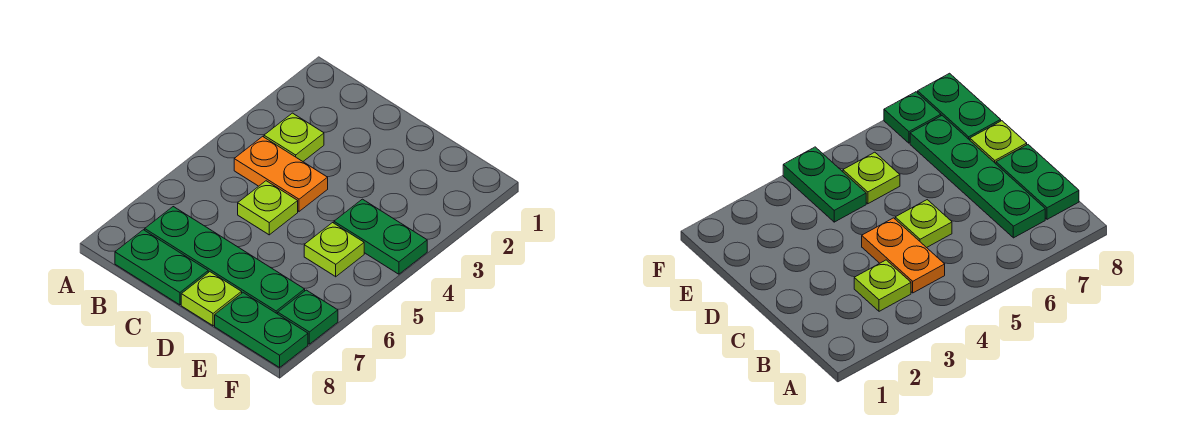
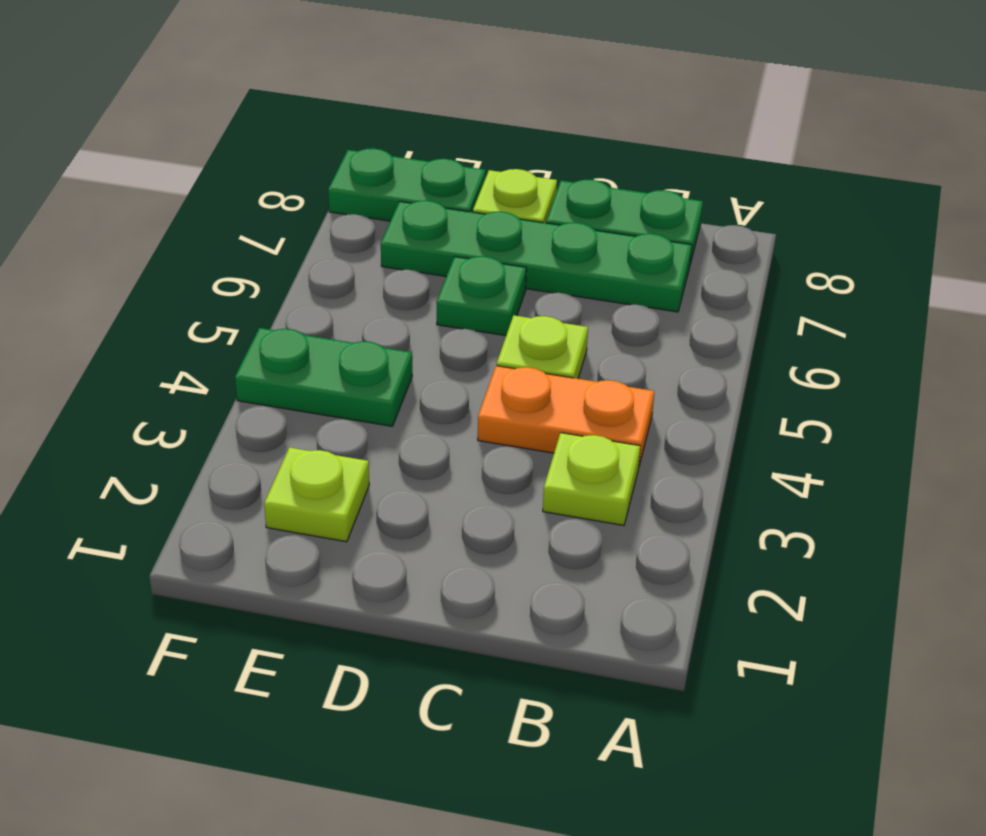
lime 1x1 plate [304,223,364,277] -> lime 1x1 plate moved to [264,447,369,542]
green 1x1 plate [278,290,338,344] -> green 1x1 plate moved to [437,256,526,336]

